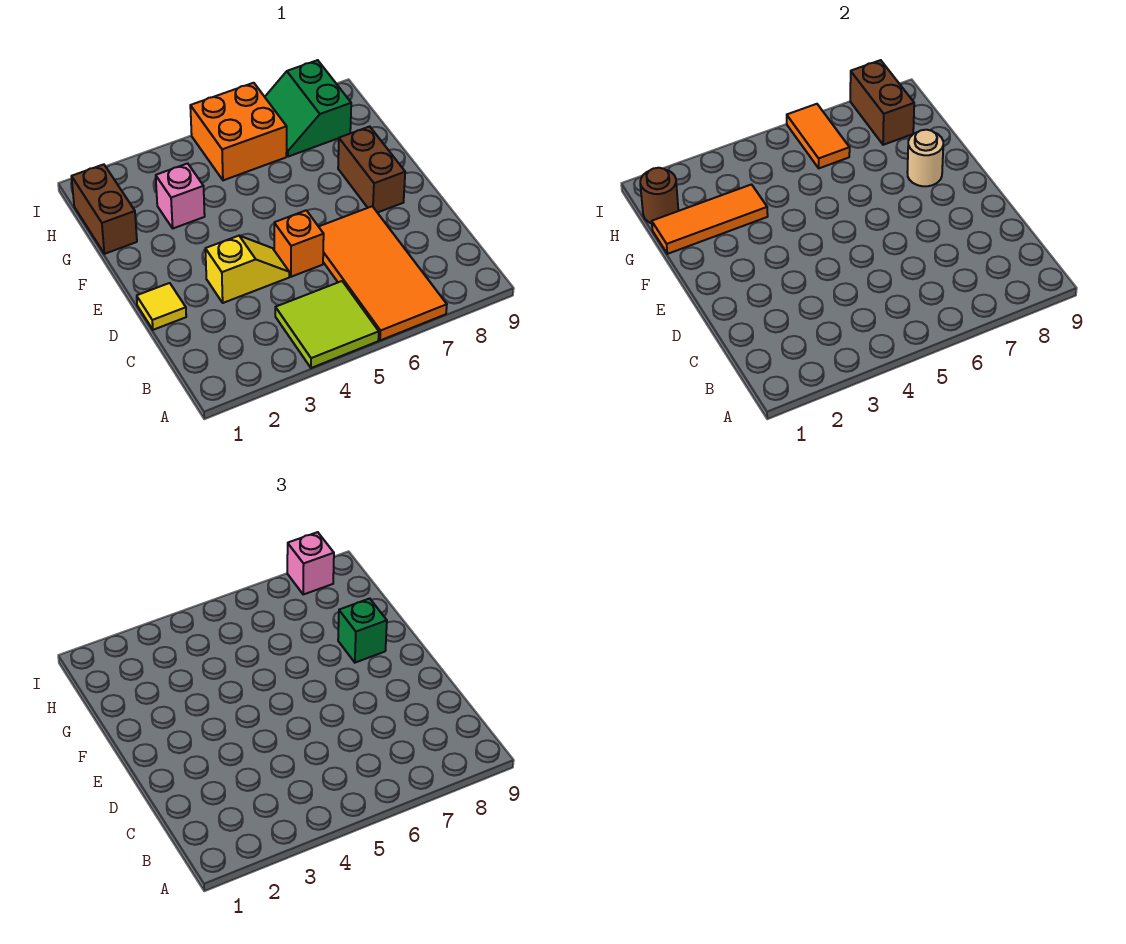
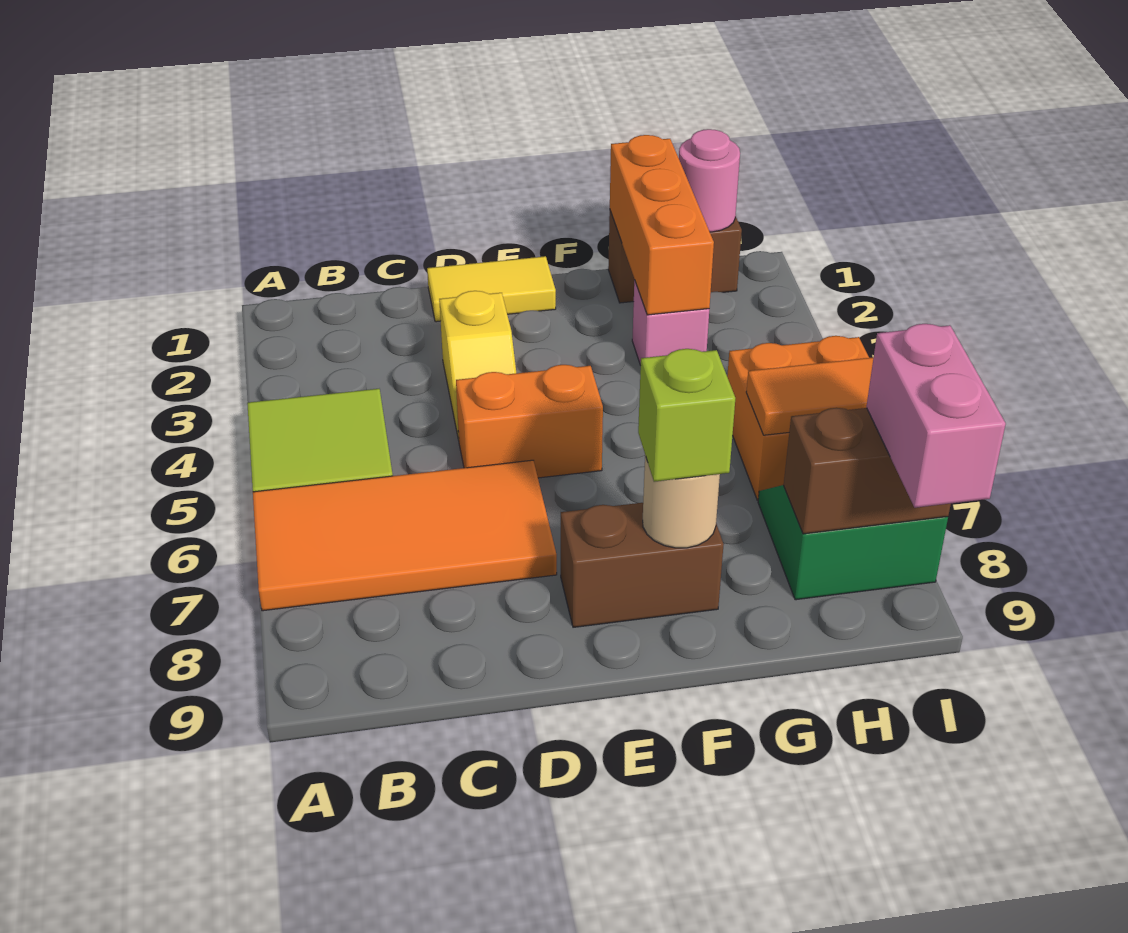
yellow 1x1 tile [137,283,186,330] -> yellow 1x2 tile [427,256,556,322]
orange 1x1 brick [274,210,324,277] -> orange 1x2 brick [456,365,603,478]
green 1x1 brick [338,599,387,663] -> lime 1x1 brick [638,349,735,482]
orange 1x3 tile [652,185,768,254] -> orange 1x3 brick [610,135,714,315]
brown 1x1 round brick [640,168,678,224] -> pink 1x1 round brick [679,129,740,232]
pink 1x1 brick [287,532,334,594] -> pink 1x2 brick [866,324,1006,508]

